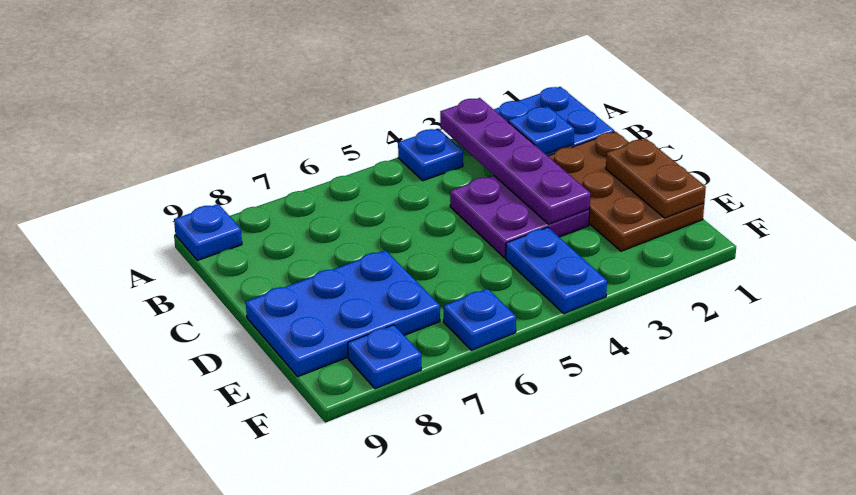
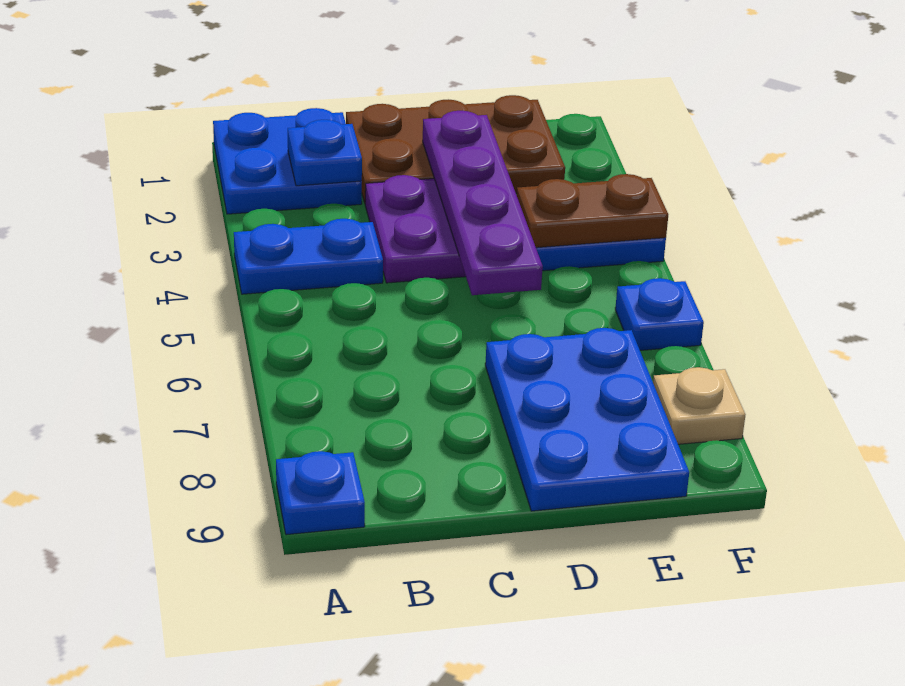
purple 1x4 plate [440,98,590,224] -> purple 1x4 plate turned to [423,111,543,295]
blue 1x1 plate [398,129,463,181] -> blue 1x2 plate [234,219,383,294]
brown 1x2 plate [606,139,706,218] -> brown 1x2 plate moved to [517,174,668,248]
blue 1x1 plate [348,325,421,389] -> tan 1x1 plate [653,367,745,444]

